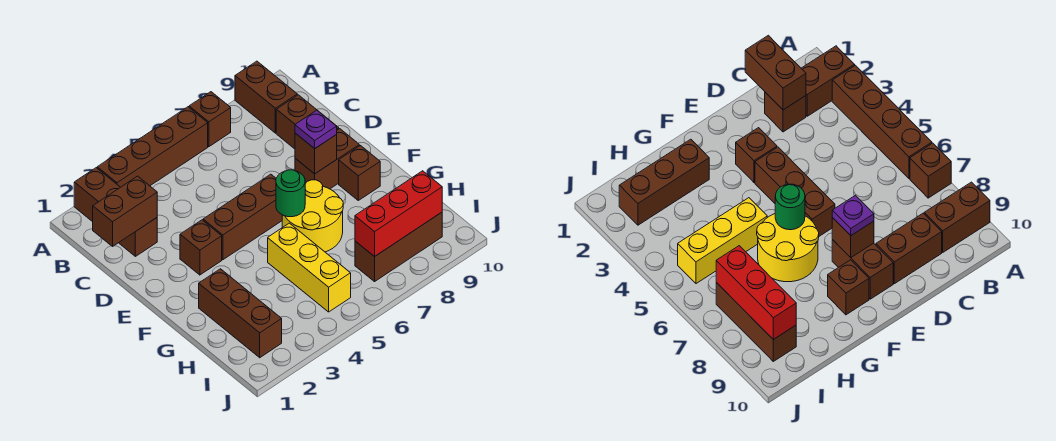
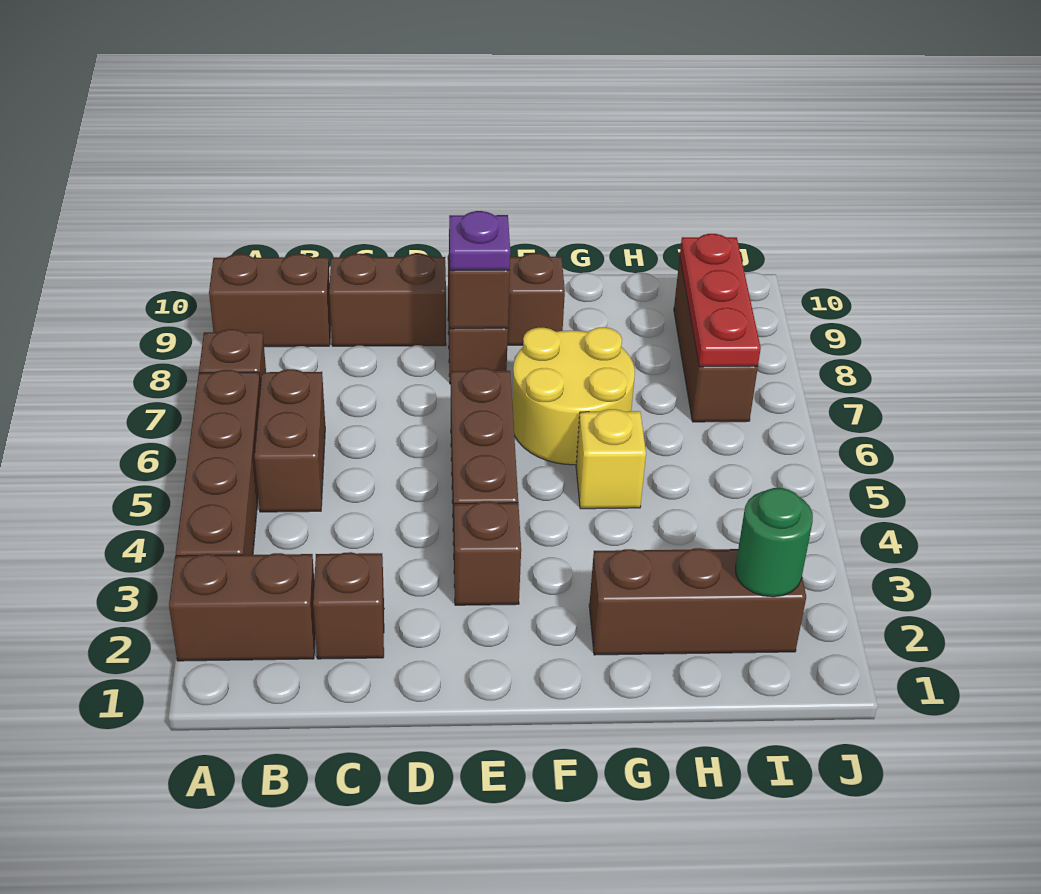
brown 1x2 brick [93,176,157,246] -> brown 1x2 brick moved to [255,369,325,512]
green 1x1 round brick [276,170,305,217] -> green 1x1 round brick moved to [735,488,813,597]
yellow 1x3 brick [268,223,351,312] -> yellow 1x1 brick [576,409,646,509]
red 1x3 brick [355,171,442,257] -> red 1x3 plate [680,234,761,367]

